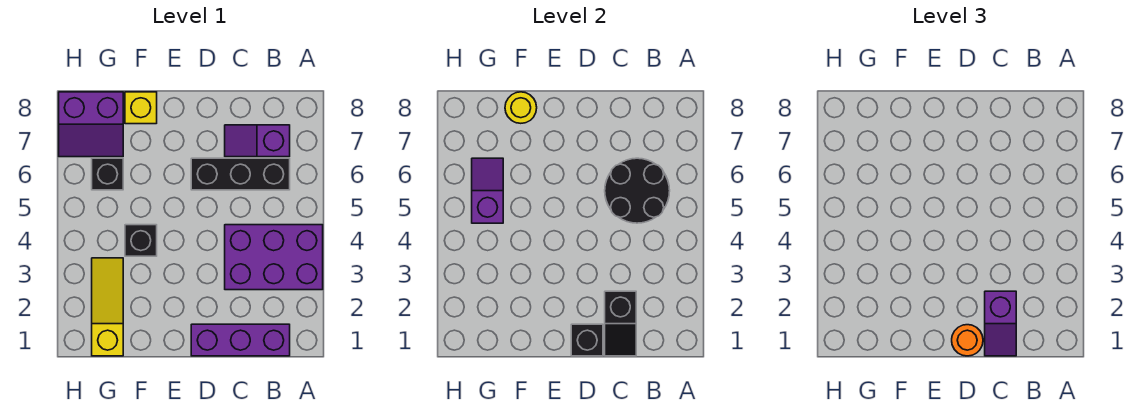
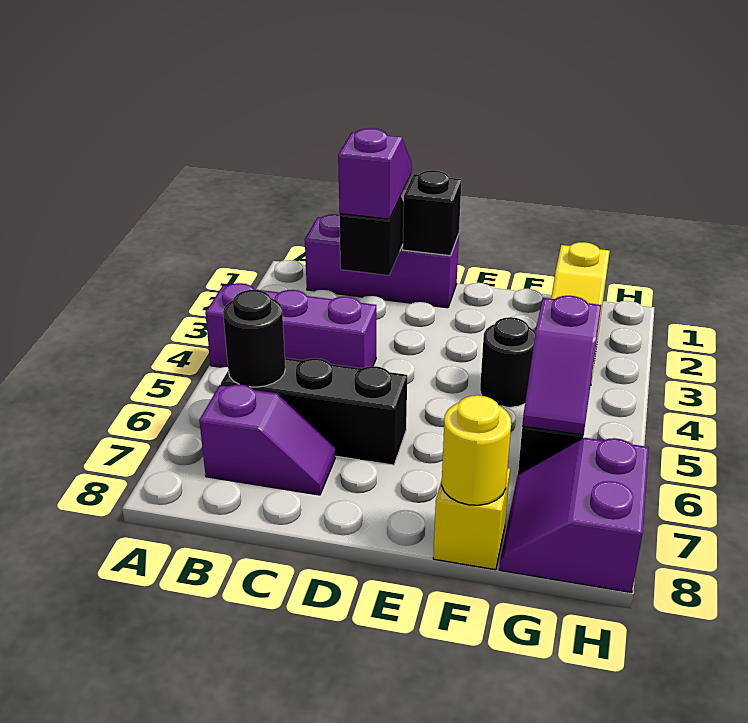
purple 2x3 brick [225,225,323,290] -> purple 1x3 brick [205,283,376,368]
black 2x2 round brick [605,158,670,223] -> black 1x1 round brick [223,290,285,387]
orange 1x1 round brick [952,325,983,356] -> none
black 1x1 brick [125,225,157,256] -> black 1x1 round brick [480,317,535,407]
purple 2x2 slope [59,92,123,157] -> purple 2x2 slope turned to [499,438,649,593]

